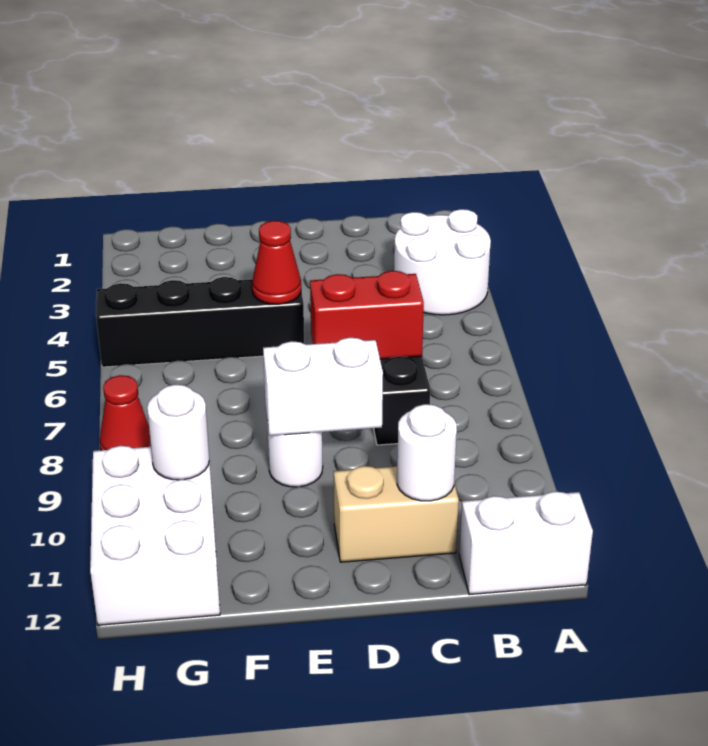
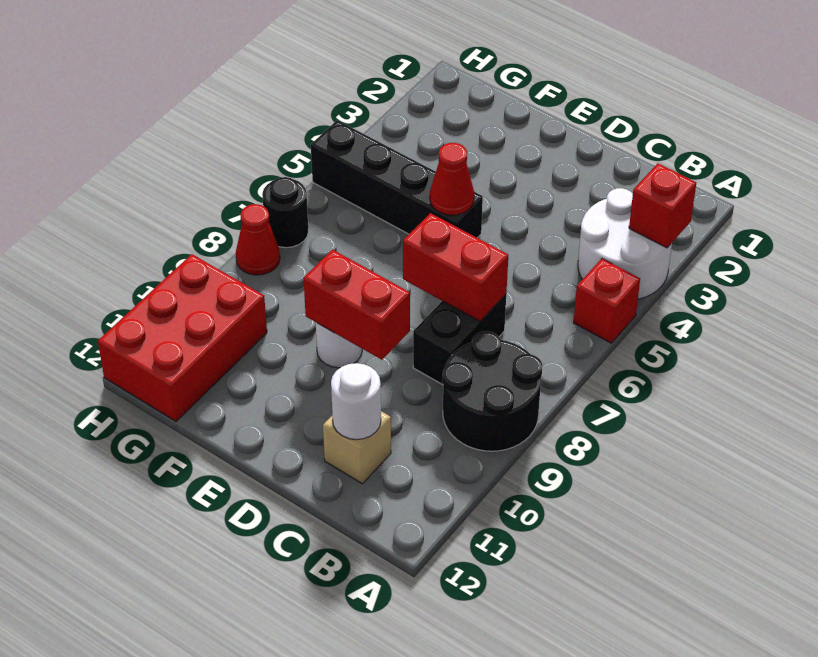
none -> red 1x1 brick [629,163,696,248]
none -> red 1x1 brick [574,259,640,343]
none -> black 2x2 round brick [442,331,542,451]
white 1x2 brick [459,491,593,595] -> none
tan 1x2 brick [334,466,459,562] -> tan 1x1 brick [323,411,391,484]
white 1x2 brick [263,337,383,436] -> red 1x2 brick [303,250,410,360]
white 2x3 brick [90,446,220,625] -> red 2x3 brick [98,254,267,421]
white 1x1 round brick [147,385,209,480] -> none
none -> black 1x1 round brick [262,177,309,248]

